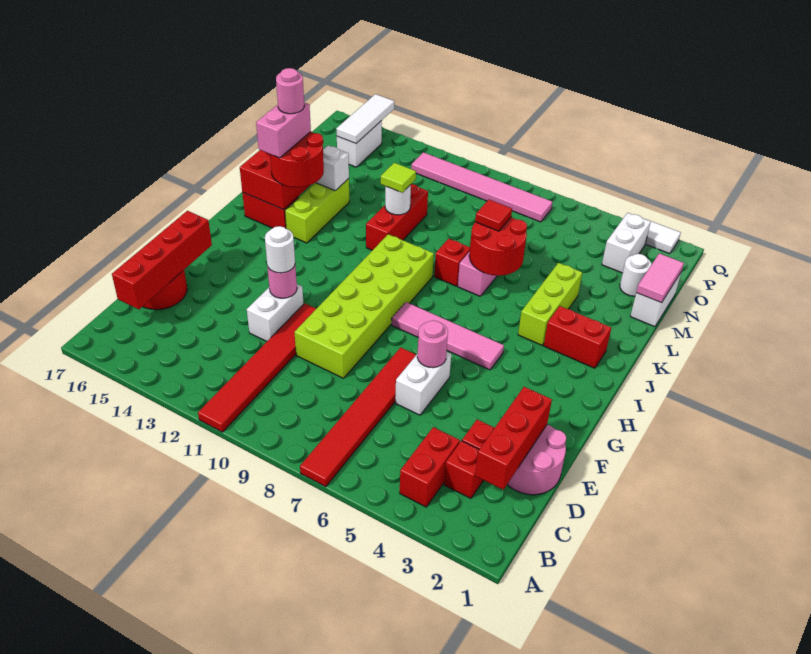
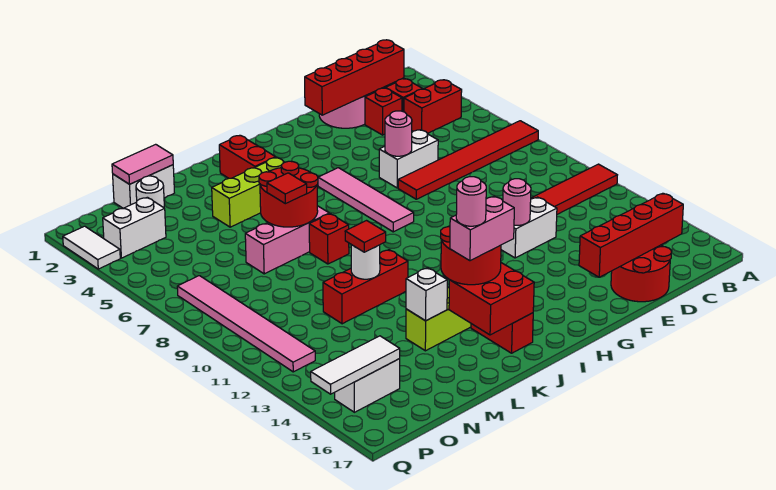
red 1x3 brick [475,387,552,490] -> red 1x4 brick [305,40,404,115]
lime 2x6 brick [294,234,434,378] -> none
white 1x1 round brick [265,226,295,273] -> none
lime 1x1 tile [381,163,416,193] -> red 1x1 tile [345,221,386,252]

